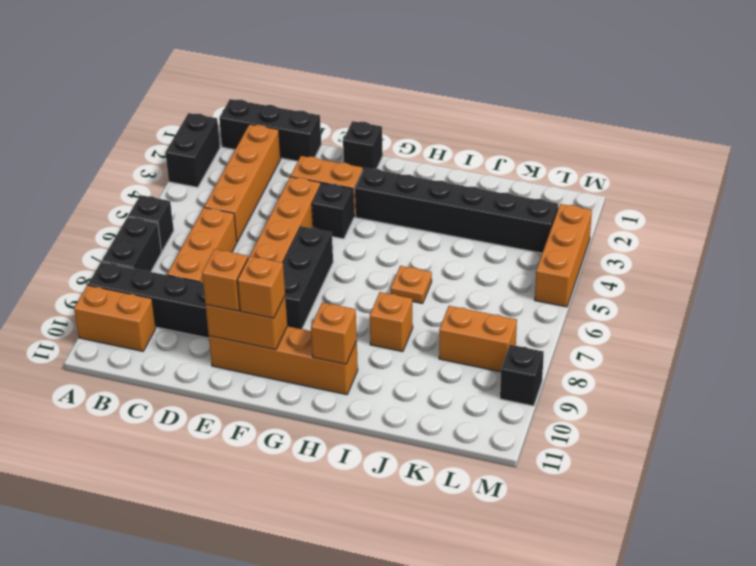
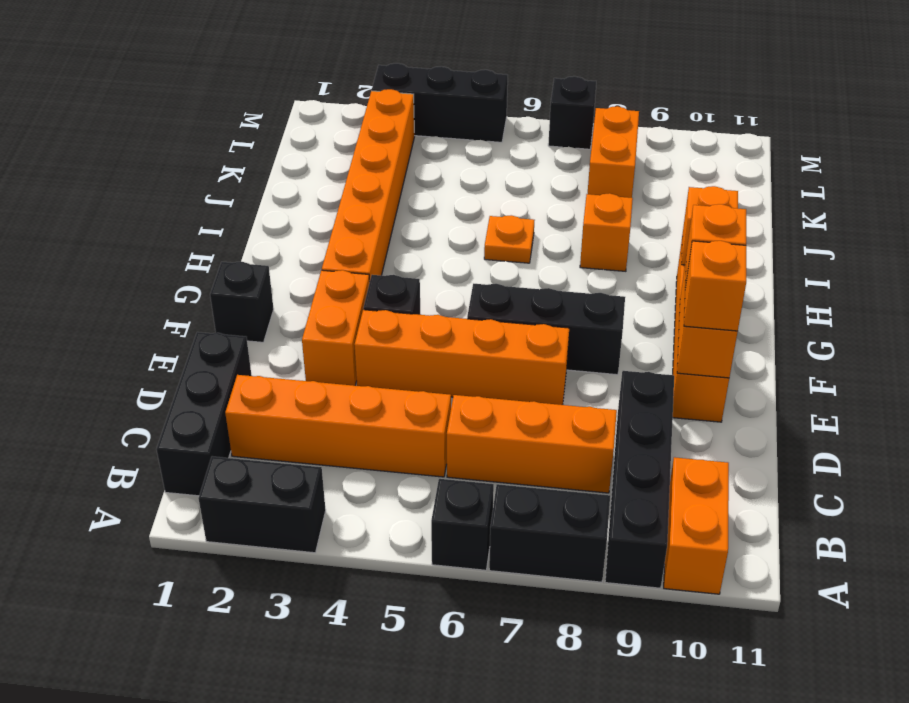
black 1x6 brick [355,168,558,253] -> orange 1x6 brick [322,89,415,282]
orange 1x3 brick [535,204,592,307] -> black 1x3 brick [372,63,508,142]
black 1x1 brick [500,345,544,406] -> black 1x1 brick moved to [548,76,596,149]

